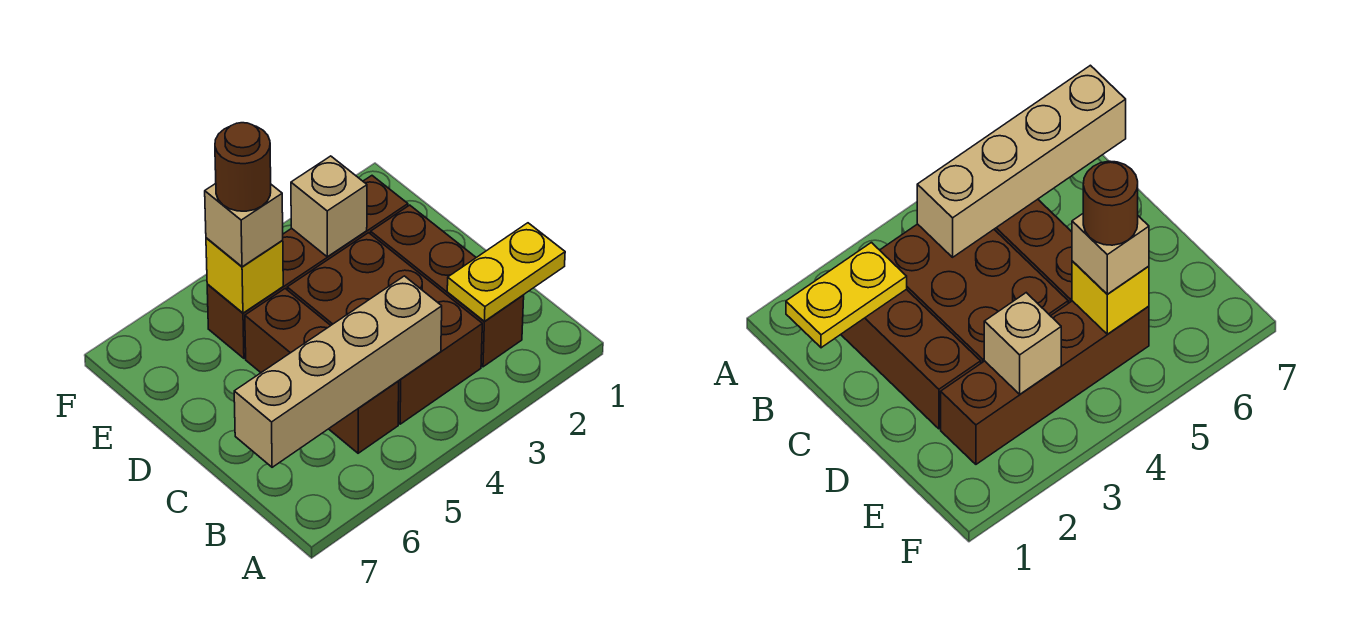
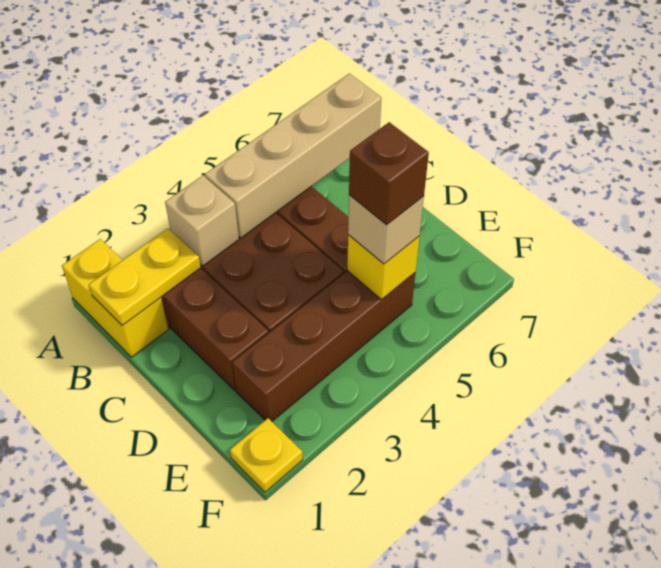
none -> yellow 1x2 brick [62,239,169,357]
tan 1x1 brick [291,156,367,257] -> tan 1x1 brick moved to [165,176,239,266]
brown 1x1 round brick [215,123,271,211] -> brown 1x1 brick [349,122,429,225]
none -> yellow 1x1 plate [230,418,303,492]

